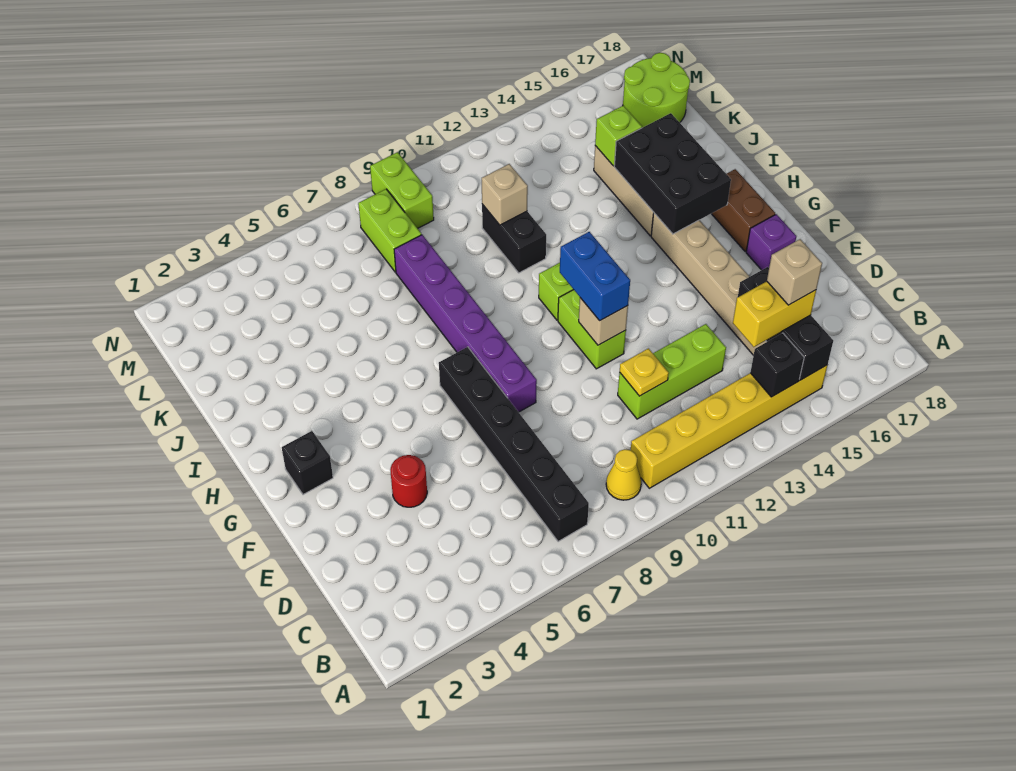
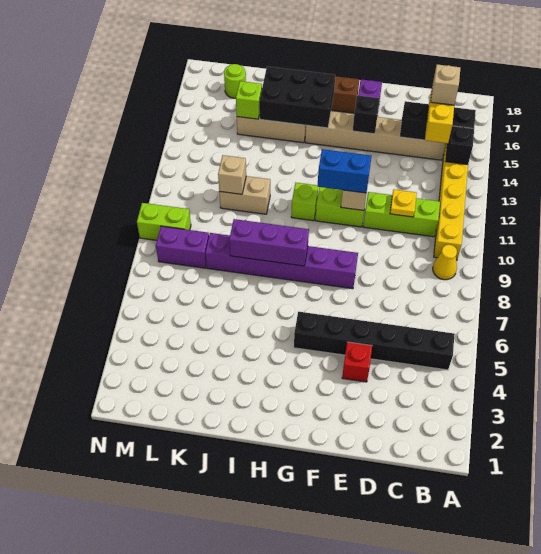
black 1x6 brick [439,347,589,542] -> black 1x6 brick moved to [294,312,455,370]
lime 1x3 brick [618,324,726,419] -> lime 1x3 brick turned to [363,192,440,237]
red 1x1 round brick [390,455,427,507] -> red 1x1 brick [342,342,372,382]
black 1x1 brick [282,431,333,495] -> black 1x1 brick moved to [353,95,380,134]
none -> purple 1x3 brick [229,219,309,266]
black 1x2 brick [482,204,546,273] -> tan 1x2 brick [219,176,270,214]
lime 1x2 brick [358,189,421,272] -> purple 1x2 brick [156,226,209,268]
lime 2x2 round brick [623,53,690,128] -> lime 1x1 round brick [224,64,246,98]

